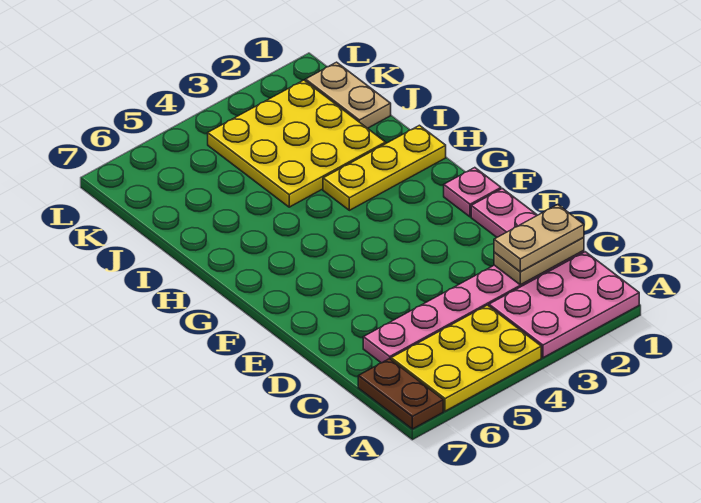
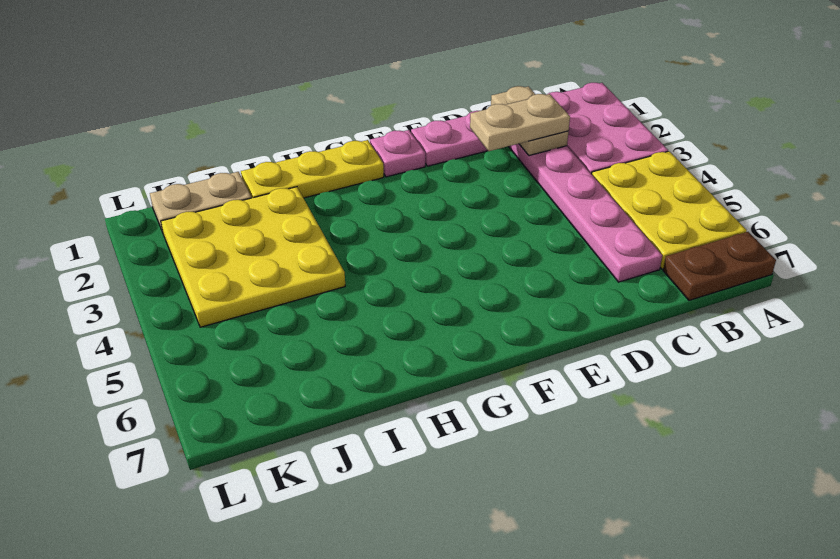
tan 1x2 plate [494,205,584,272] -> tan 1x2 plate turned to [470,94,570,151]
yellow 1x3 plate [323,125,446,210] -> yellow 1x3 plate turned to [241,140,384,198]

